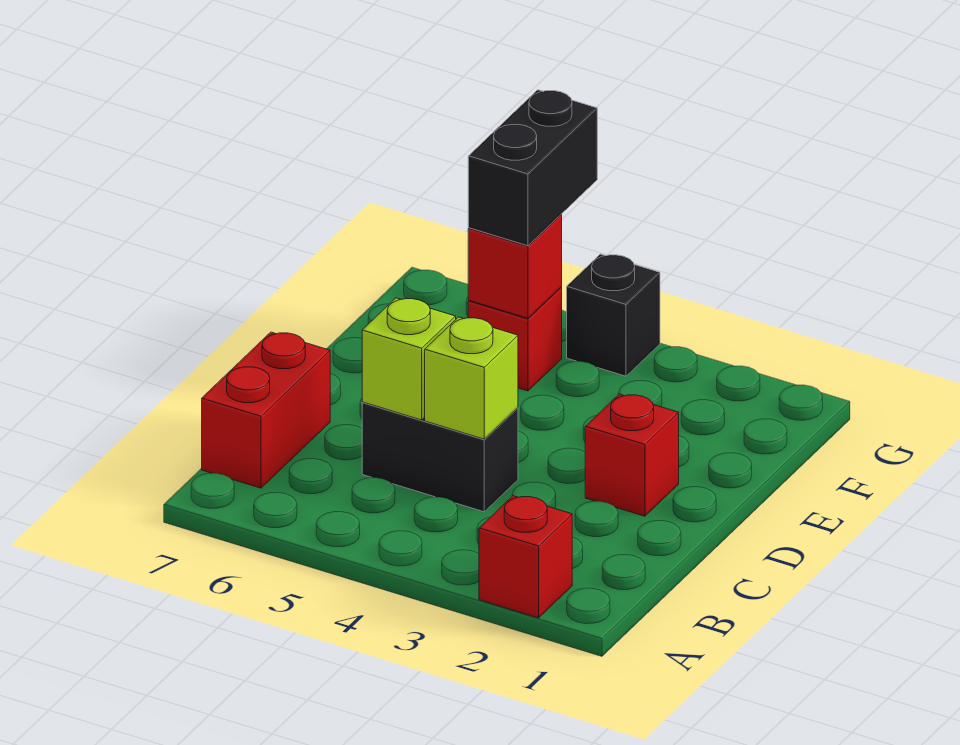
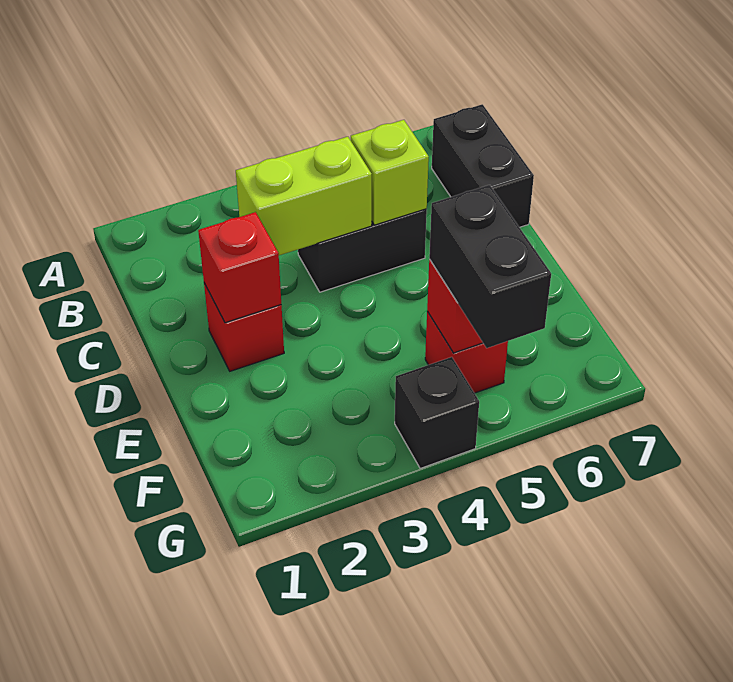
red 1x1 brick [479,496,572,618] -> red 1x1 brick moved to [198,212,281,323]
red 1x2 brick [202,332,330,488] -> black 1x2 brick [432,104,534,227]
lime 1x1 brick [425,317,518,439] -> lime 1x2 brick [236,137,372,255]

